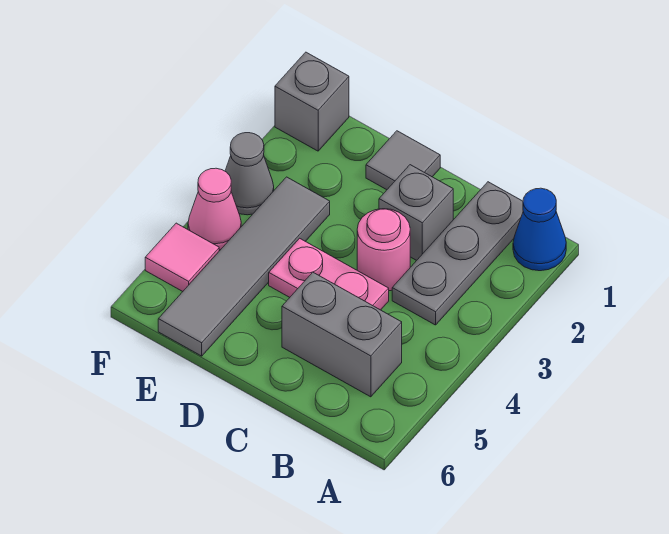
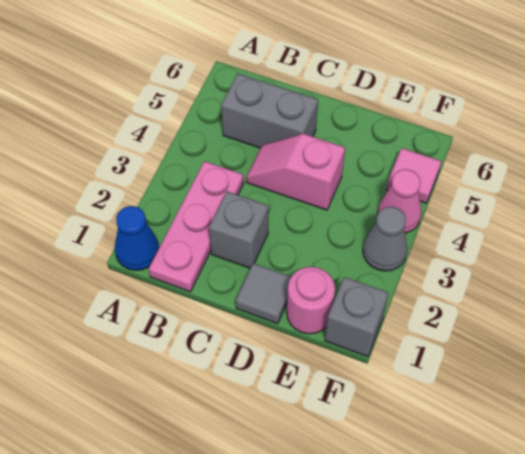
grey 1x3 plate [392,182,523,325] -> pink 1x3 plate [149,161,244,292]
pink 1x1 round brick [357,209,410,291] -> pink 1x1 round brick moved to [287,267,335,334]
pink 1x2 plate [269,238,389,310] -> pink 1x2 slope [246,134,345,210]
grey 1x4 tile [158,177,330,356] -> none

